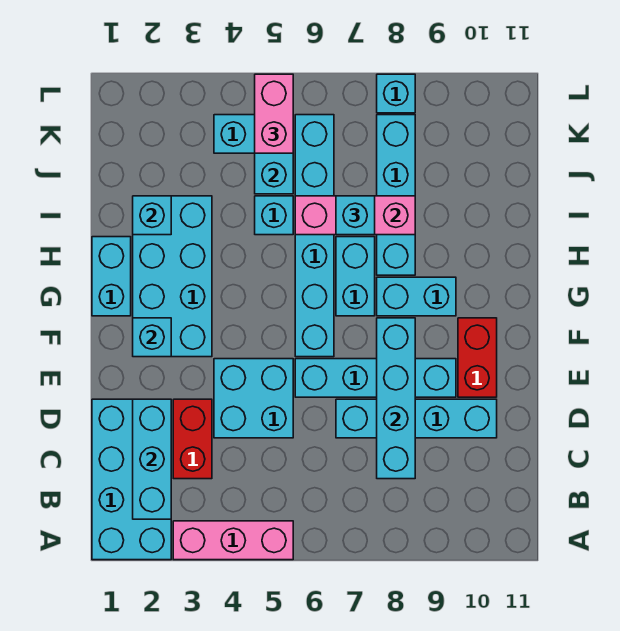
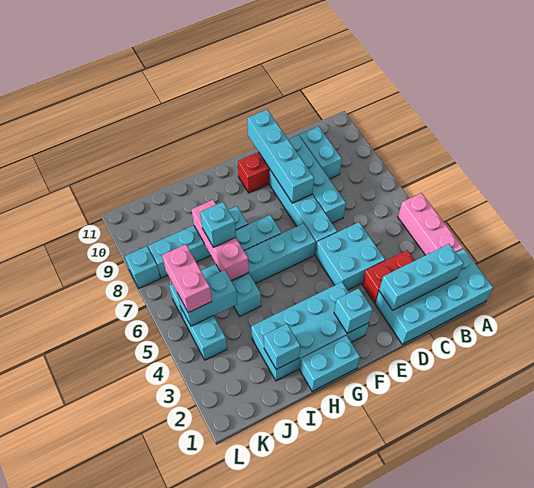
cyan 1x4 brick [377,318,415,479] -> cyan 1x4 brick turned to [247,110,314,203]
cyan 1x2 brick [377,277,456,316] -> cyan 1x2 brick moved to [300,126,342,179]
pink 1x2 brick [255,74,293,153] -> pink 1x2 brick turned to [162,244,212,313]

